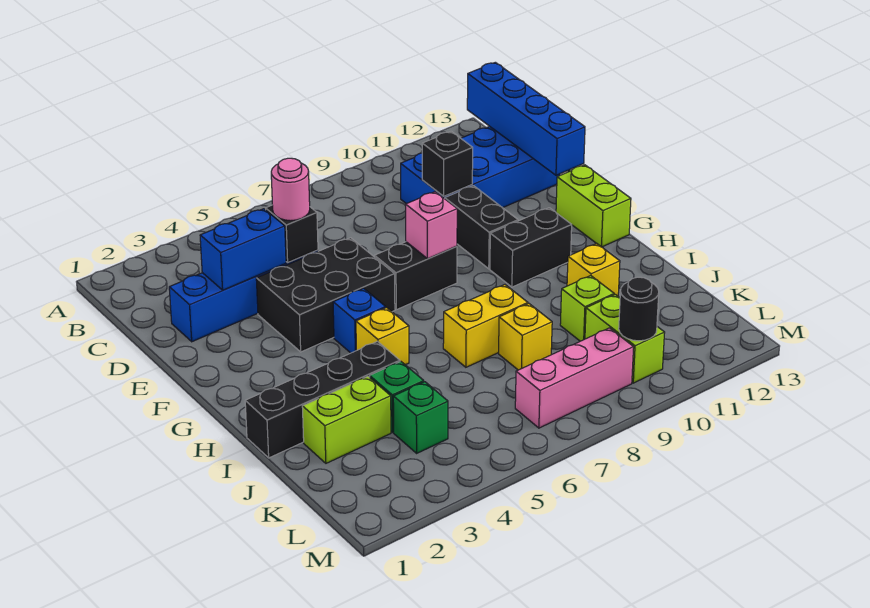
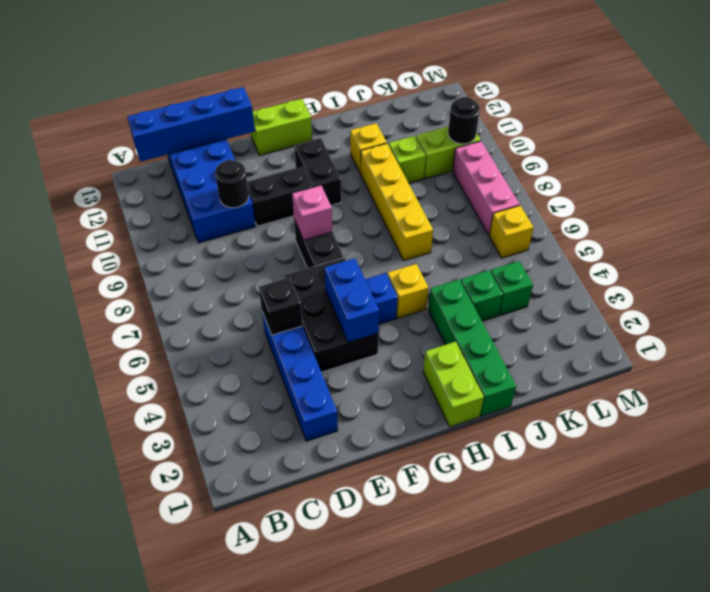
blue 1x2 brick [200,209,286,290] -> blue 1x2 brick moved to [325,258,379,342]
pink 1x1 round brick [271,158,310,221] -> none
black 1x1 brick [422,131,473,196] -> black 1x1 round brick [215,160,249,208]
black 1x4 brick [245,341,400,458] -> green 1x4 brick [428,279,516,416]
yellow 1x2 brick [443,285,528,367] -> yellow 1x4 brick [361,143,433,261]
lime 1x2 brick [302,376,391,463] -> lime 1x2 brick moved to [423,342,484,427]
yellow 1x1 brick [499,304,552,370] -> yellow 1x1 brick moved to [489,205,534,258]

